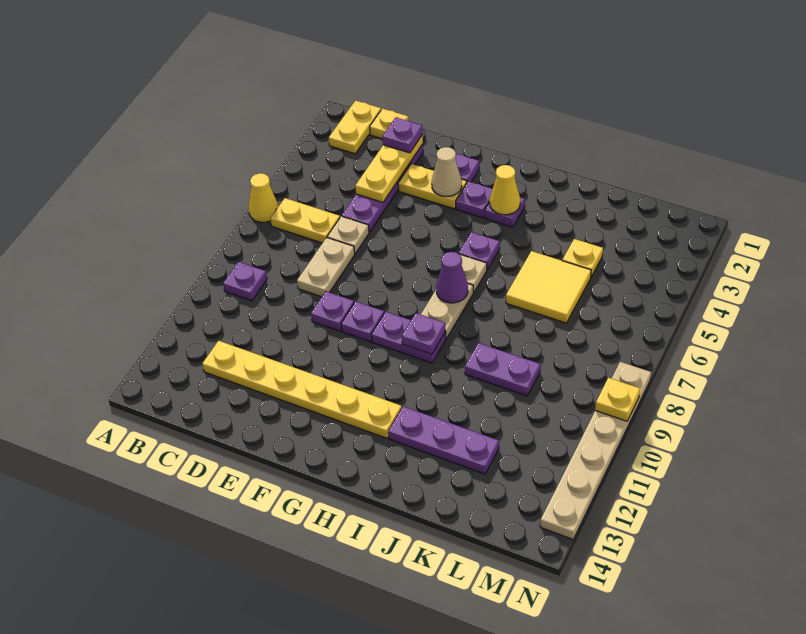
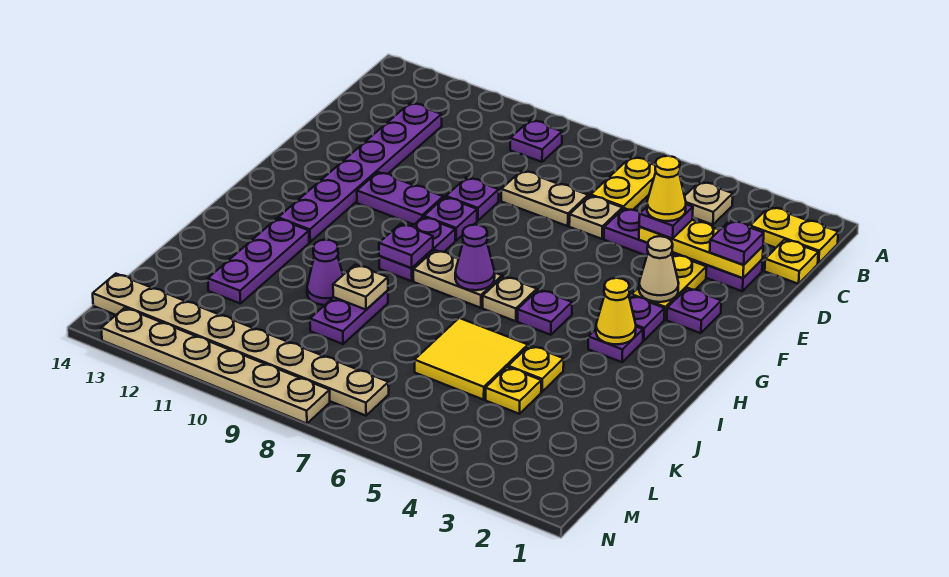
yellow 1x1 cone [249,173,278,222] -> yellow 1x1 cone moved to [647,156,686,221]
none -> tan 1x1 plate [685,182,733,225]
yellow 1x6 plate [202,341,402,438] -> purple 1x6 plate [278,103,442,242]
none -> purple 1x1 plate [639,204,693,239]
none -> purple 1x2 plate [357,172,443,224]
none -> tan 1x1 plate [333,265,388,310]
none -> purple 1x1 cone [307,240,343,305]
none -> tan 1x8 plate [93,274,389,416]
yellow 1x1 plate [595,378,640,421] -> yellow 1x1 plate moved to [508,345,564,392]

